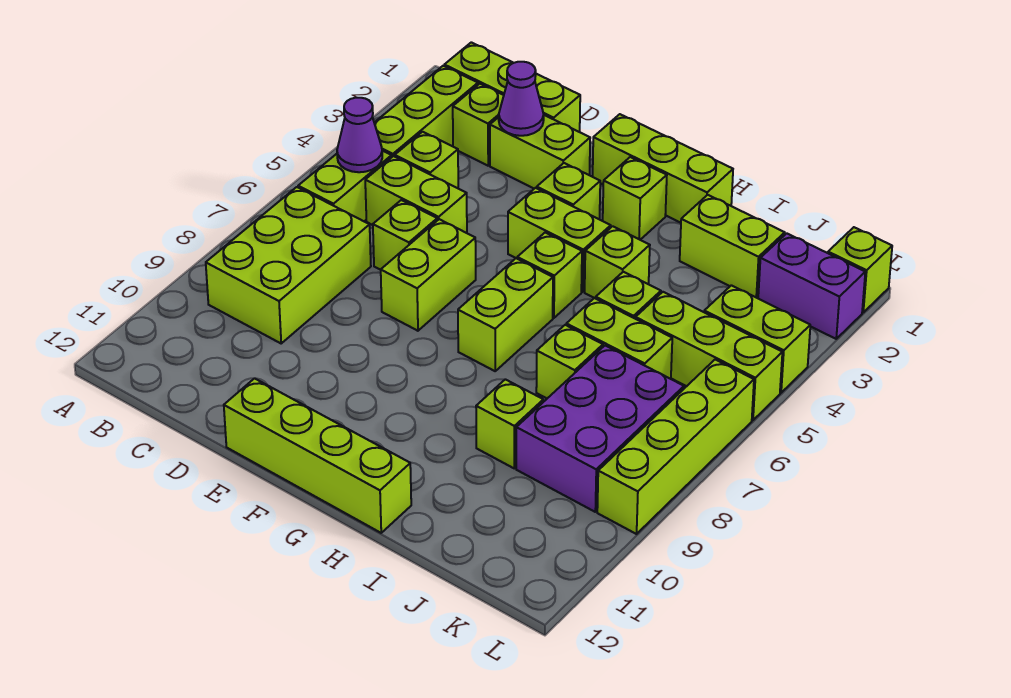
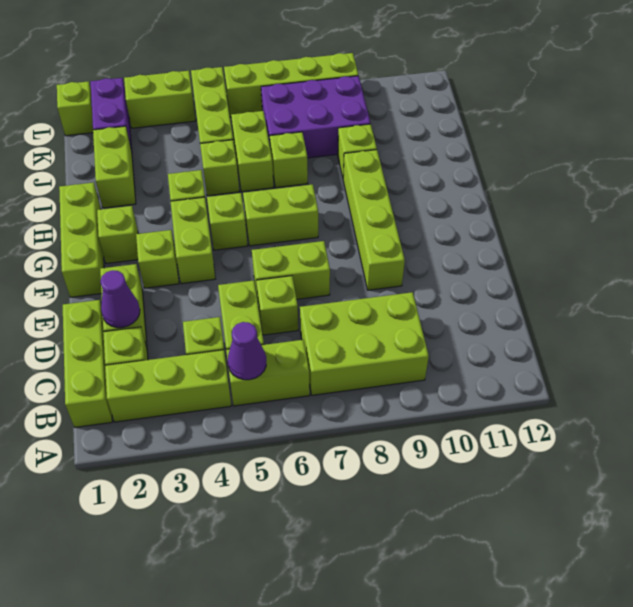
lime 1x4 brick [224,378,411,533] -> lime 1x4 brick moved to [343,150,405,290]
lime 1x2 brick [704,285,810,393] -> lime 1x2 brick turned to [124,71,196,128]

